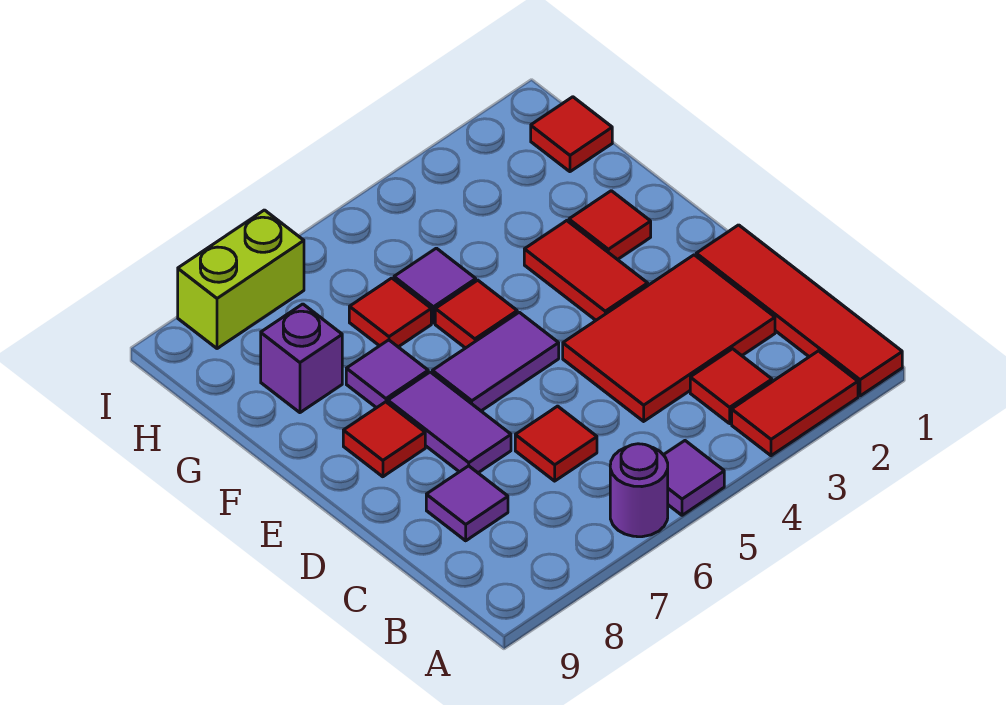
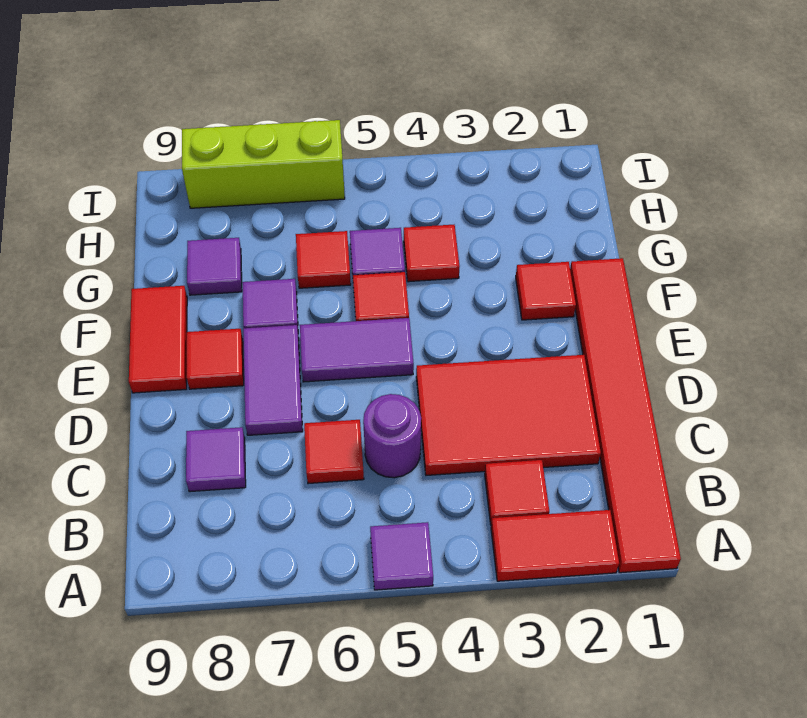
red 1x4 tile [696,225,902,396] -> red 1x6 tile [570,258,681,573]
purple 1x1 round brick [610,444,668,537] -> purple 1x1 round brick moved to [363,394,421,478]
red 1x2 tile [524,221,648,320] -> red 1x2 tile moved to [129,286,187,393]
purple 1x1 brick [261,304,342,413] -> purple 1x1 tile [187,238,242,295]
red 1x1 tile [531,97,612,172] -> red 1x1 tile moved to [404,225,460,282]
lime 1x2 brick [178,210,304,349] -> lime 1x3 brick [182,120,345,208]

